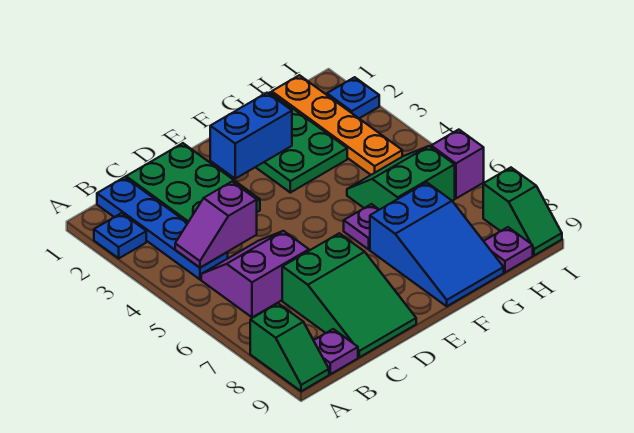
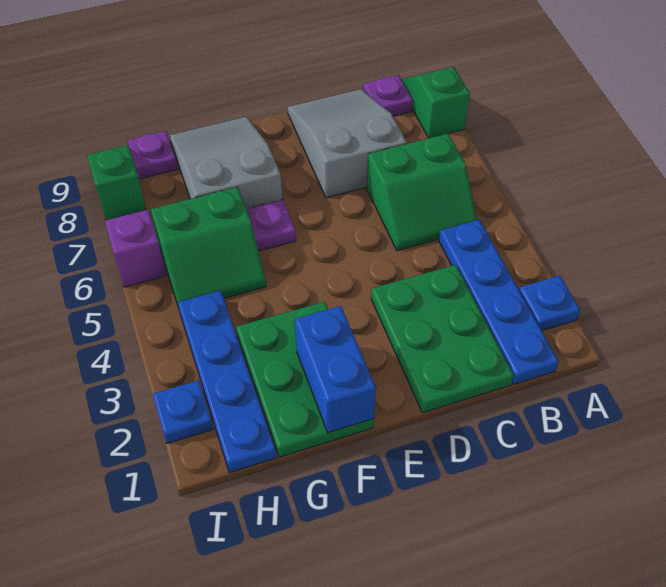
purple 1x2 slope [175,182,257,268] -> none
purple 2x2 slope [201,231,309,317] -> green 2x2 slope [367,134,477,251]
green 2x3 slope [282,233,416,357] -> grey 2x3 slope [287,89,407,198]
blue 1x2 brick [210,93,292,179] -> blue 1x2 brick turned to [295,306,376,433]
blue 2x3 slope [370,182,504,306] -> grey 2x3 slope [169,117,282,209]
orange 1x4 plate [272,75,402,175] -> blue 1x4 plate [178,290,276,473]

